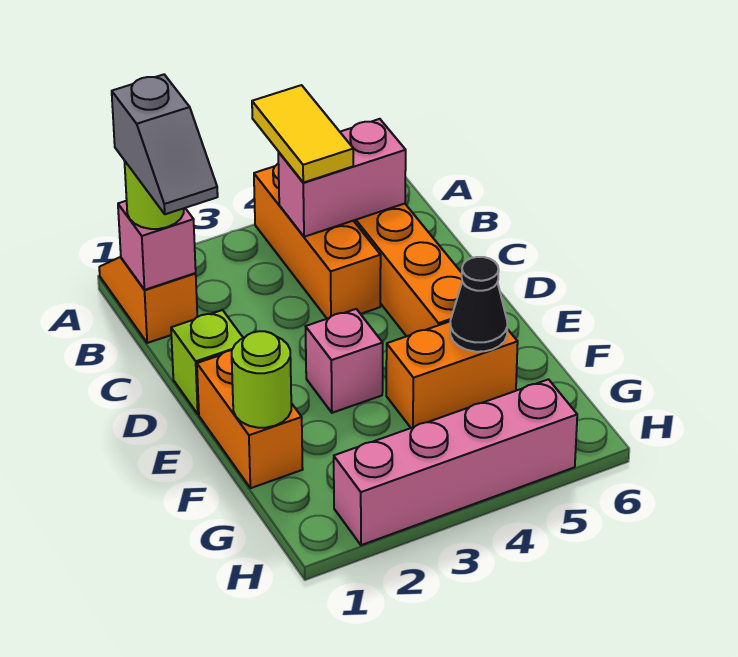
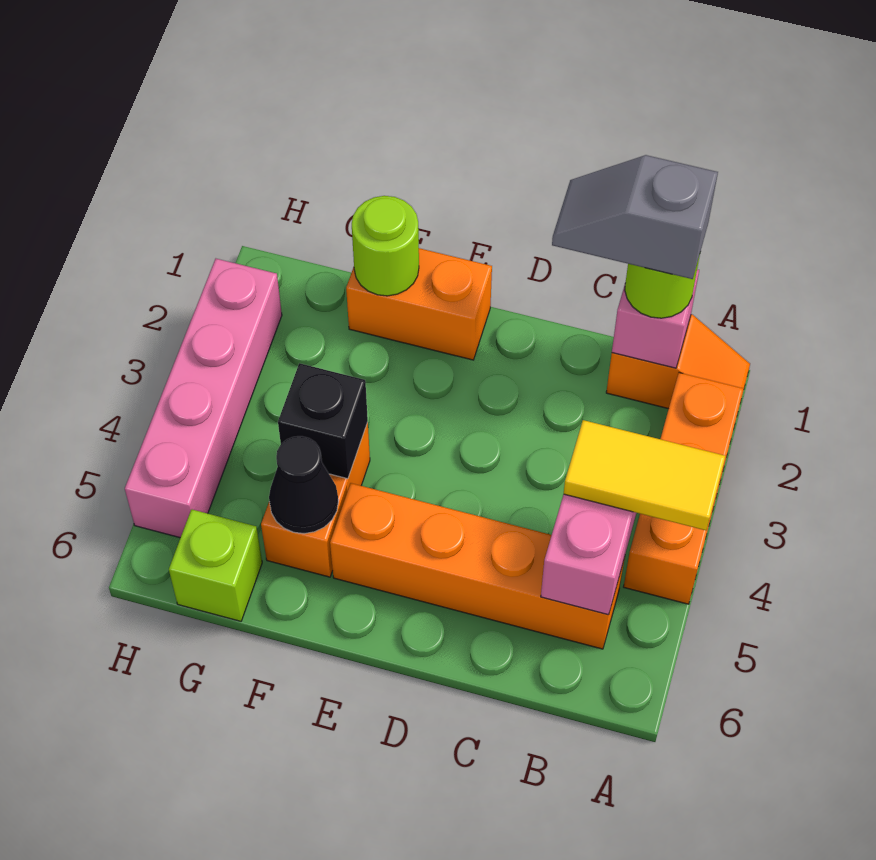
orange 1x3 brick [254,164,381,319] -> orange 1x3 brick turned to [624,373,743,604]
lime 1x1 brick [171,310,243,414] -> lime 1x1 brick moved to [169,509,262,621]
pink 1x1 brick [306,309,383,413] -> none
none -> black 1x1 brick [278,363,368,479]

